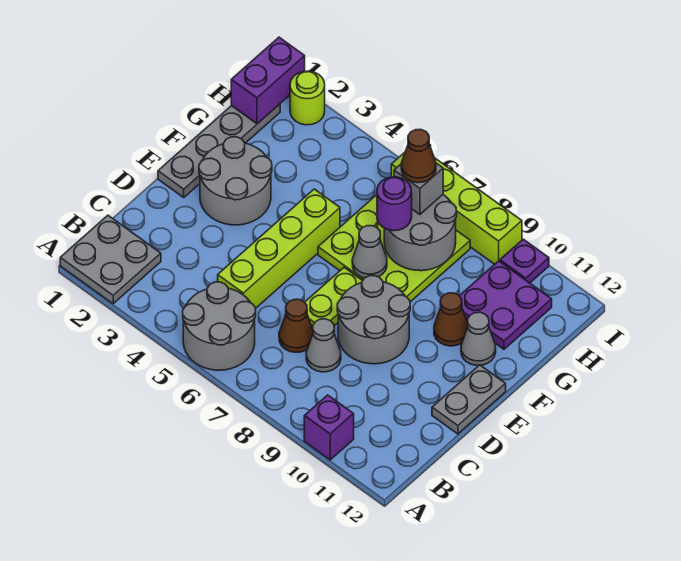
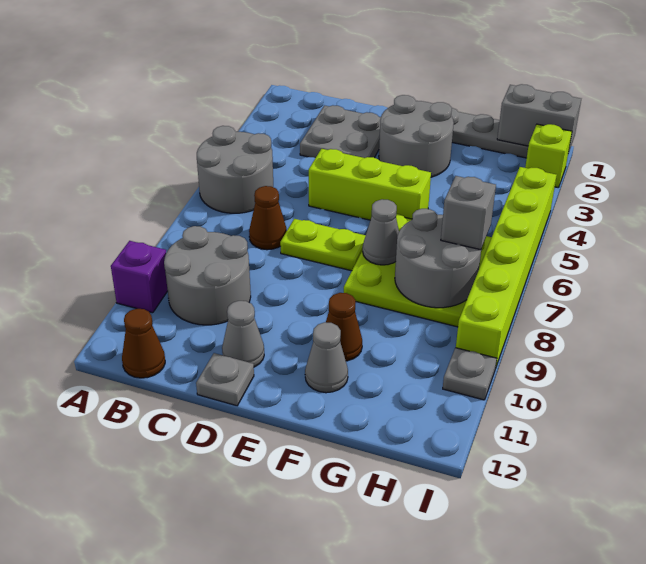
grey 2x2 plate [60,215,161,304] -> grey 2x2 plate moved to [300,105,381,158]
lime 1x4 brick [218,189,340,309] -> lime 1x3 brick [309,149,431,220]
grey 1x1 cone [306,319,341,372] -> grey 1x1 cone moved to [222,301,264,367]
grey 2x2 round brick [337,276,410,364] -> grey 2x2 round brick moved to [164,226,251,325]
grey 1x2 plate [432,365,506,434] -> grey 1x1 plate [196,353,254,406]
purple 1x1 round brick [377,177,412,231] -> none
purple 2x2 plate [460,261,552,349] -> none
purple 1x2 brick [231,37,305,124] -> grey 1x2 brick [497,84,581,153]
brown 1x1 cone [401,129,436,183] -> brown 1x1 cone moved to [122,309,165,378]
lime 1x1 round brick [290,71,325,125] -> lime 1x1 brick [525,124,572,188]
lime 1x4 brick [391,152,522,264] -> lime 1x6 brick [456,167,557,366]
purple 1x1 plate [500,239,549,283] -> grey 1x1 plate [443,348,497,400]

